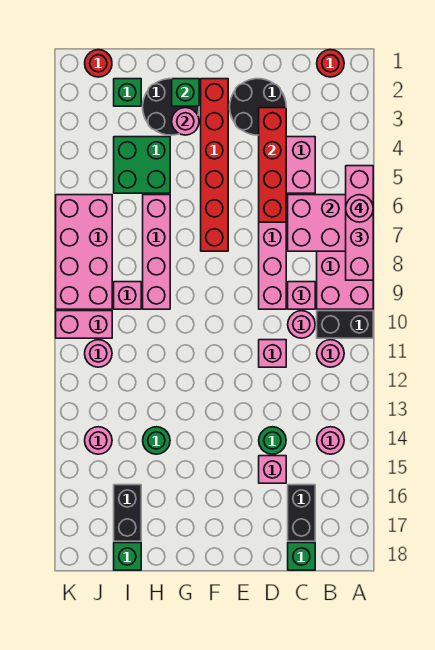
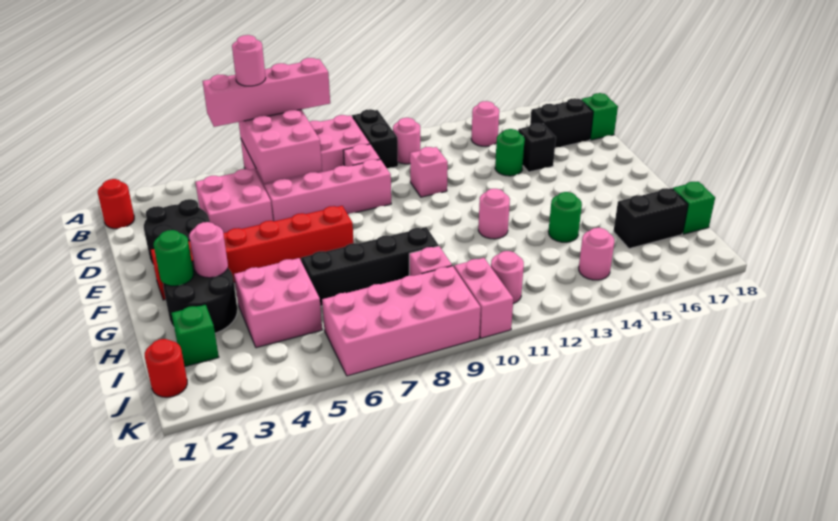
pink 1x1 round brick [288,311,315,338] -> pink 1x1 round brick moved to [478,189,510,239]
red 1x4 brick [259,108,286,222] -> none
pink 1x1 brick [259,456,286,483] -> black 1x1 brick [518,123,556,172]
green 1x1 brick [172,79,199,106] -> green 1x1 round brick [154,230,194,286]
green 2x2 brick [114,137,170,193] -> pink 2x2 brick [234,258,322,348]
pink 1x4 brick [143,195,170,309] -> black 1x4 brick [301,227,439,306]

